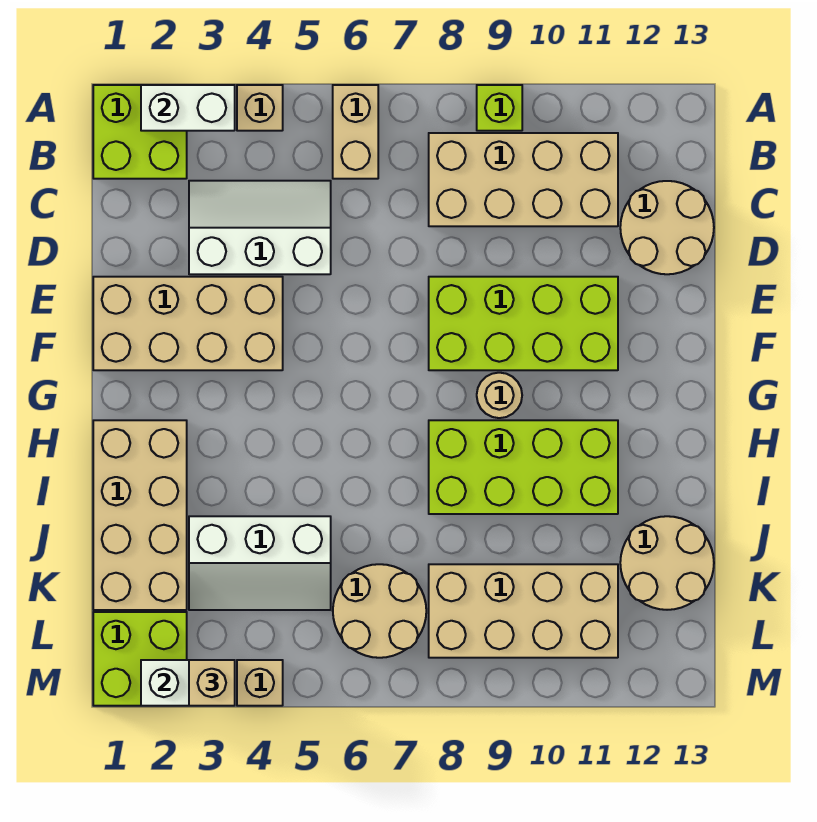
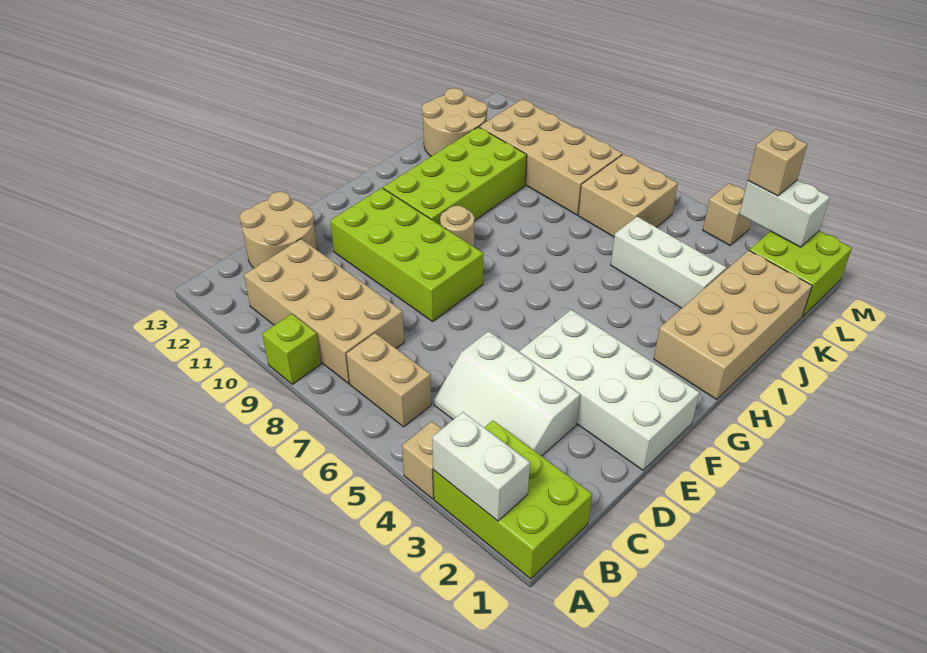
lime 2x2 brick [93,85,187,179] -> lime 2x3 brick [433,421,592,579]
tan 1x2 brick [333,85,378,179] -> tan 1x2 brick turned to [346,333,431,427]
tan 2x4 brick [93,277,283,370] -> white 2x4 brick [520,310,699,470]
lime 2x4 brick [429,420,618,514] -> lime 2x4 brick turned to [383,127,527,225]
tan 2x2 round brick [333,564,426,658] -> tan 2x2 brick [578,154,678,237]

